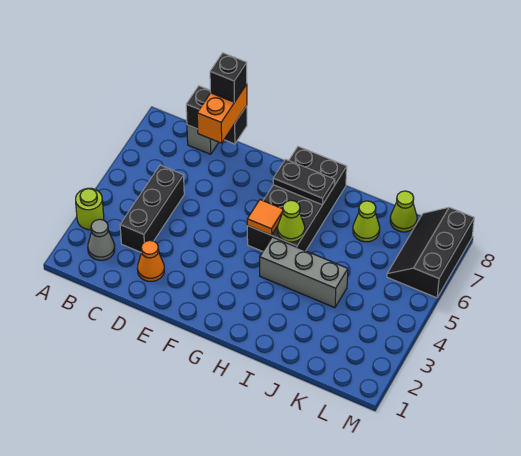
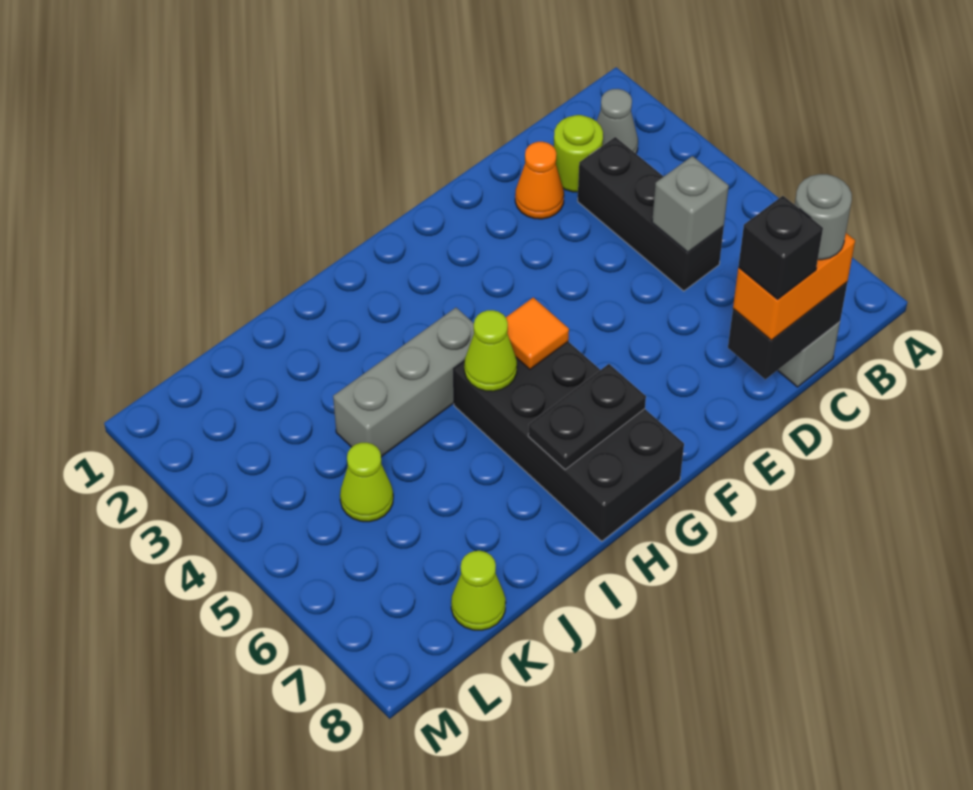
lime 1x1 round brick [76,188,104,230] -> lime 1x1 round brick moved to [554,115,603,192]
none -> grey 1x1 brick [652,156,729,252]
none -> grey 1x1 round brick [795,174,852,260]
orange 1x2 brick [197,84,247,143] -> orange 1x2 brick turned to [733,233,855,340]
lime 1x1 cone [353,201,380,242] -> lime 1x1 cone moved to [340,443,393,522]
black 2x3 slope [387,207,474,298] -> none

